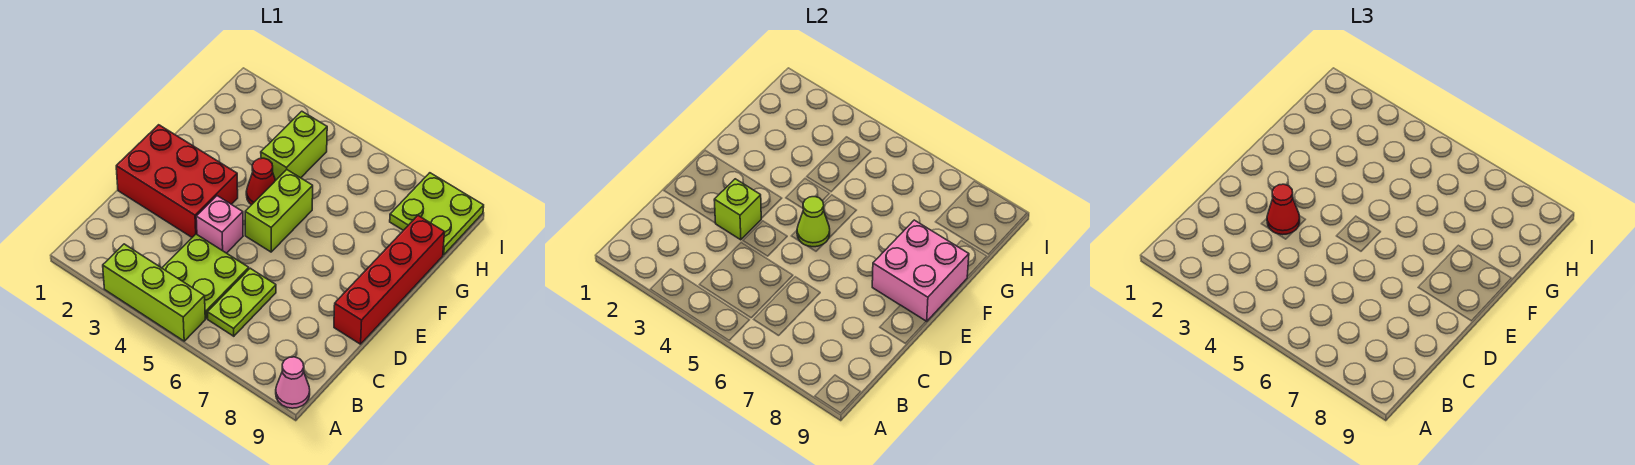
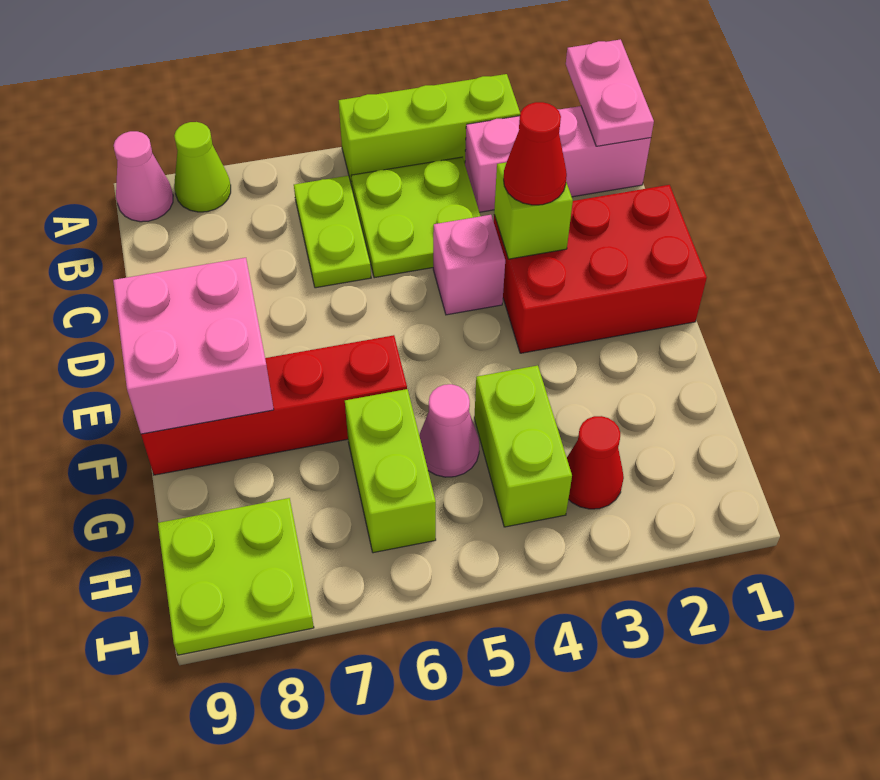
none -> pink 1x2 plate [566,39,654,146]
none -> pink 1x3 brick [465,106,651,212]
red 1x4 brick [334,216,445,344] -> red 1x4 brick turned to [141,335,407,475]
lime 1x2 brick [245,170,313,252] -> lime 1x2 brick moved to [345,389,436,553]
lime 1x1 cone [797,197,830,247] -> lime 1x1 cone moved to [174,122,231,212]
red 1x1 cone [246,158,276,205] -> red 1x1 cone moved to [567,416,624,509]
none -> pink 1x1 cone [419,384,479,477]

